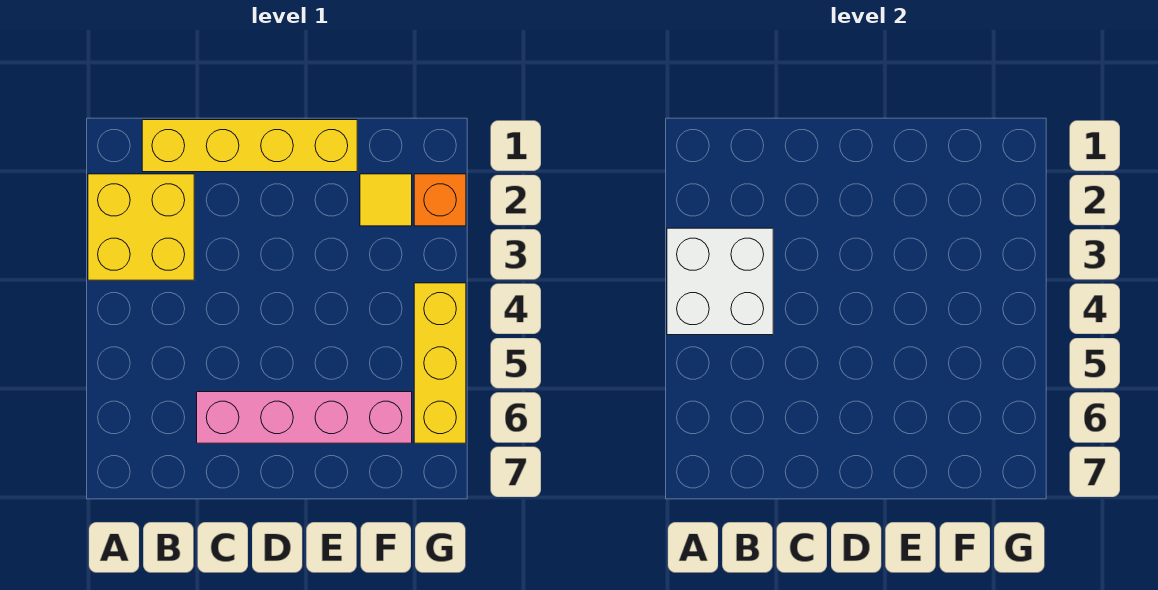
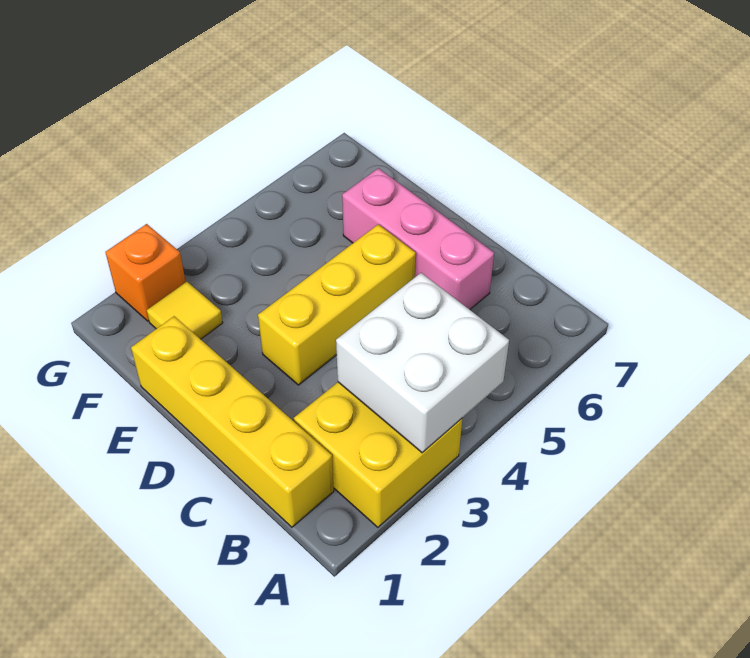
pink 1x4 brick [197,392,412,443] -> pink 1x3 brick [342,168,494,310]
yellow 1x3 brick [414,283,466,443] -> yellow 1x3 brick moved to [258,224,416,385]

